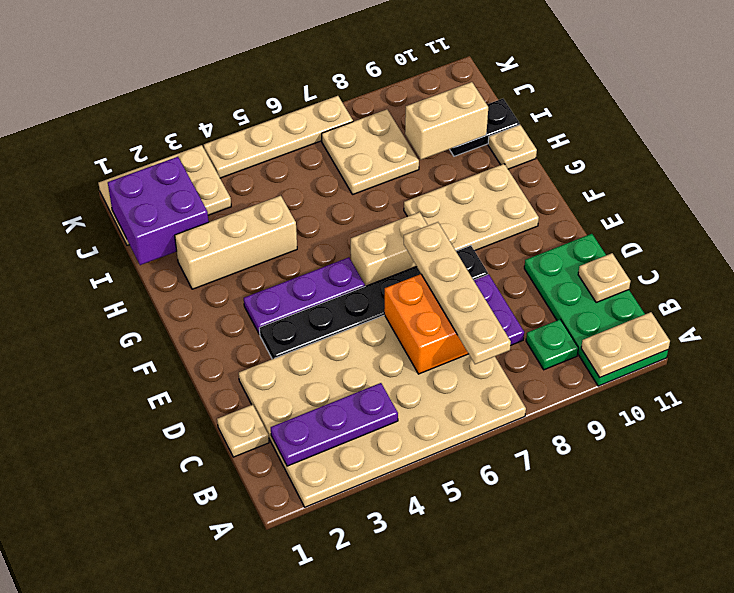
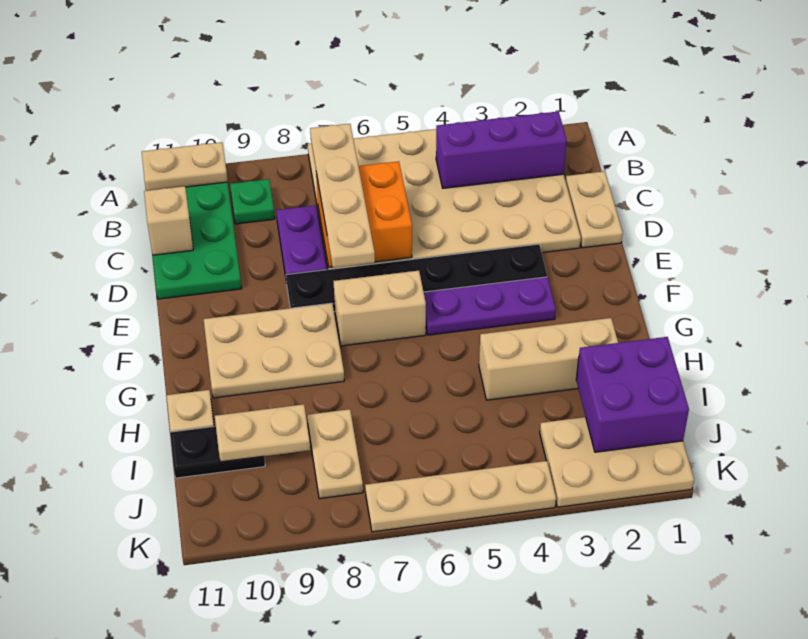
purple 1x3 plate [271,383,398,466] -> purple 1x3 brick [436,111,567,188]
tan 1x1 plate [217,405,269,457] -> tan 1x2 plate [566,171,623,248]
tan 1x1 plate [578,253,631,302] -> tan 1x1 brick [144,186,193,255]
tan 2x2 plate [322,109,419,195] -> tan 1x2 plate [307,409,363,499]
tan 1x2 brick [405,82,488,160] -> tan 1x2 plate [215,404,310,462]

